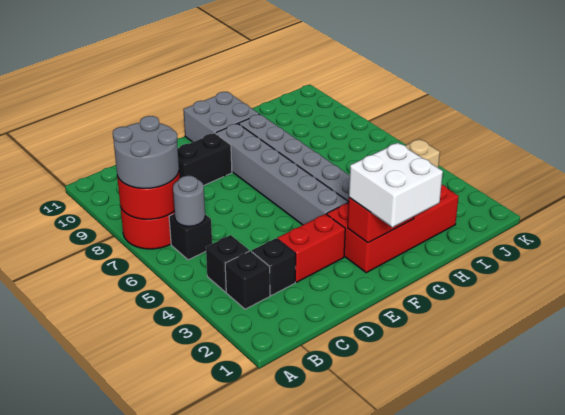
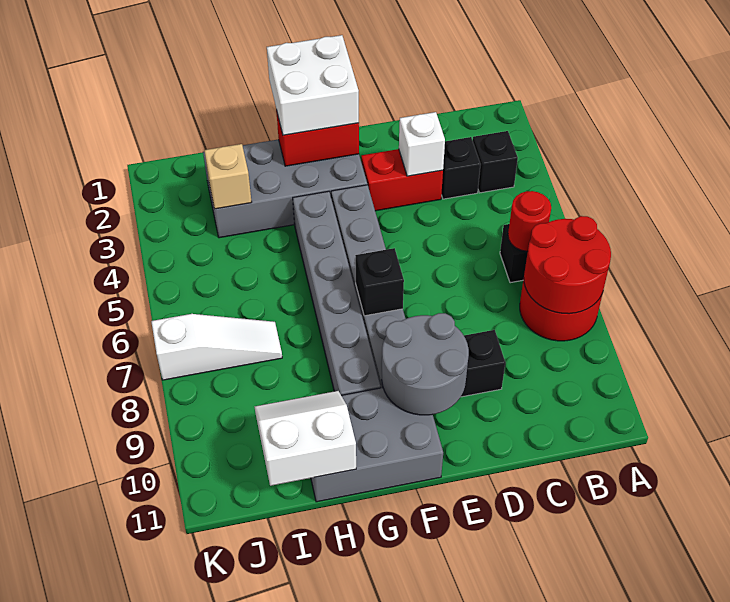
grey 2x2 round brick [113,116,179,188] -> grey 2x2 round brick moved to [382,313,469,415]
black 1x1 brick [206,235,249,292] -> black 1x1 brick moved to [355,248,404,316]
grey 1x1 round brick [173,176,205,226] -> red 1x1 round brick [508,191,551,251]
none -> white 1x1 brick [399,112,445,176]
red 2x4 brick [327,185,459,273] -> grey 2x4 brick [203,139,367,238]
grey 2x2 brick [183,92,259,142] -> grey 2x3 brick [311,388,443,502]
none -> white 2x2 slope [255,391,356,486]
none -> white 1x3 slope [151,314,282,380]

